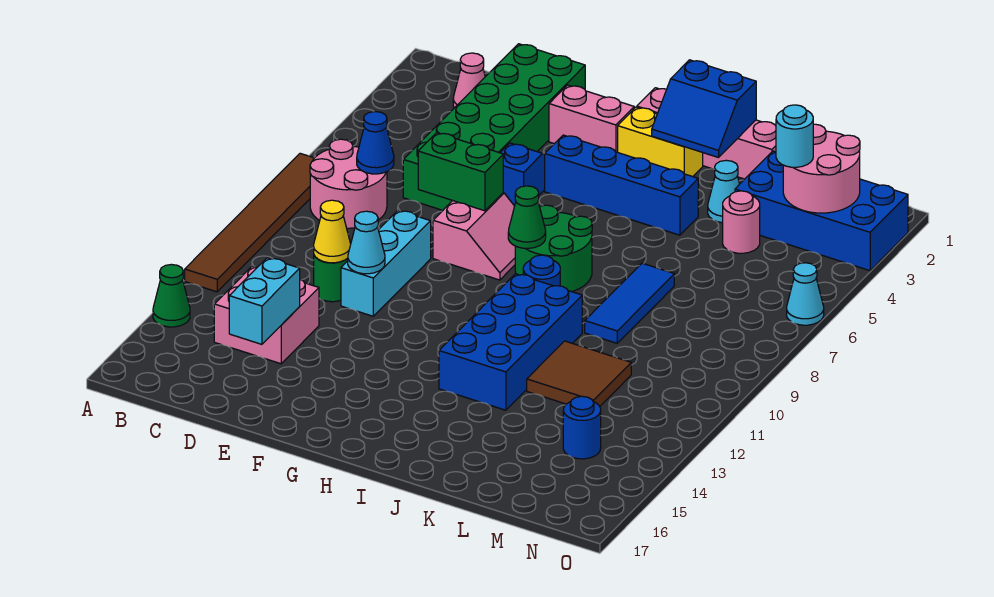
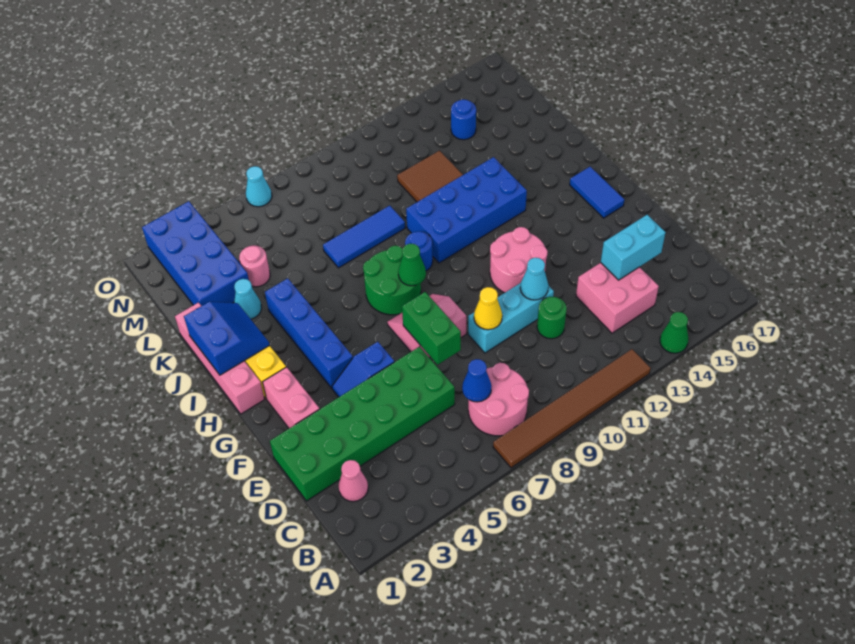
yellow 1x1 cone [314,200,351,263] -> yellow 1x1 cone moved to [474,287,502,330]
none -> blue 1x2 tile [570,167,624,218]
pink 2x2 round brick [783,124,860,213] -> pink 2x2 round brick moved to [490,227,548,293]
cyan 1x1 round brick [776,105,813,167] -> none

